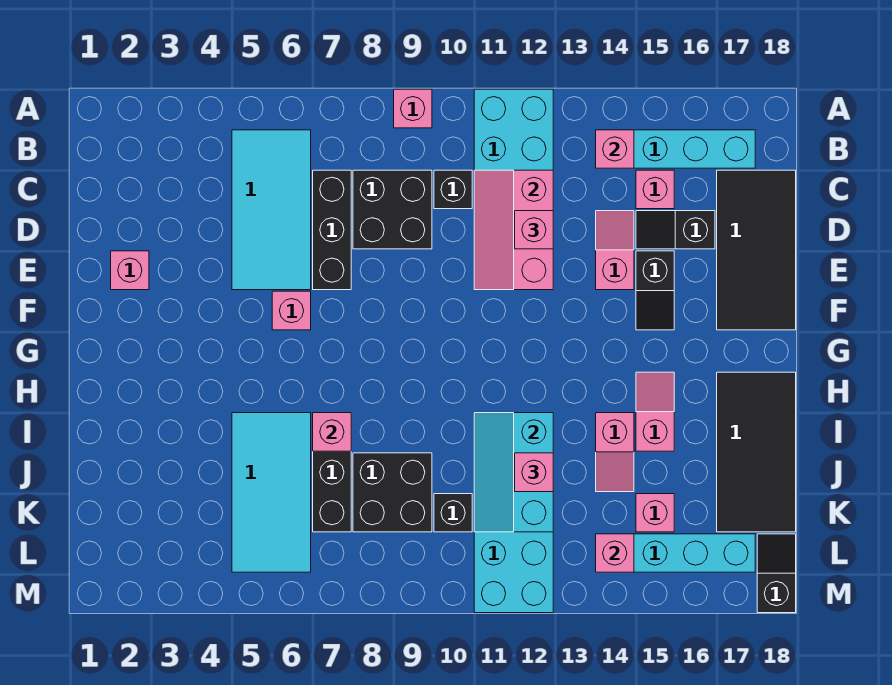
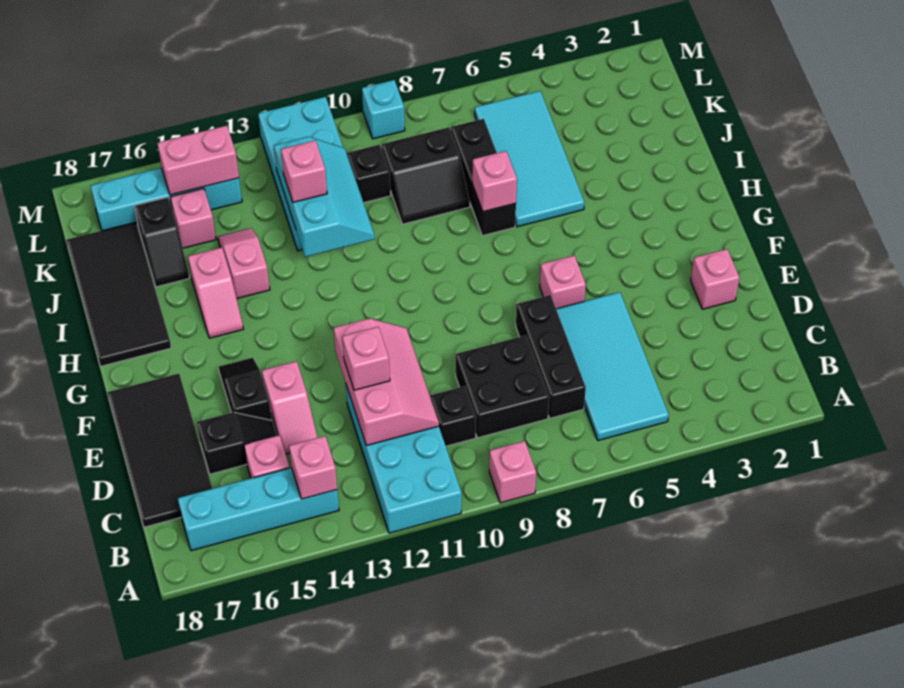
black 2x2 brick [353,453,432,532] -> black 2x2 slope [382,127,470,224]
pink 1x1 brick [596,534,634,572] -> pink 1x2 brick [157,126,239,195]
black 1x2 slope [757,534,796,613] -> black 1x2 slope moved to [135,197,190,287]
none -> cyan 1x1 brick [362,80,405,139]

